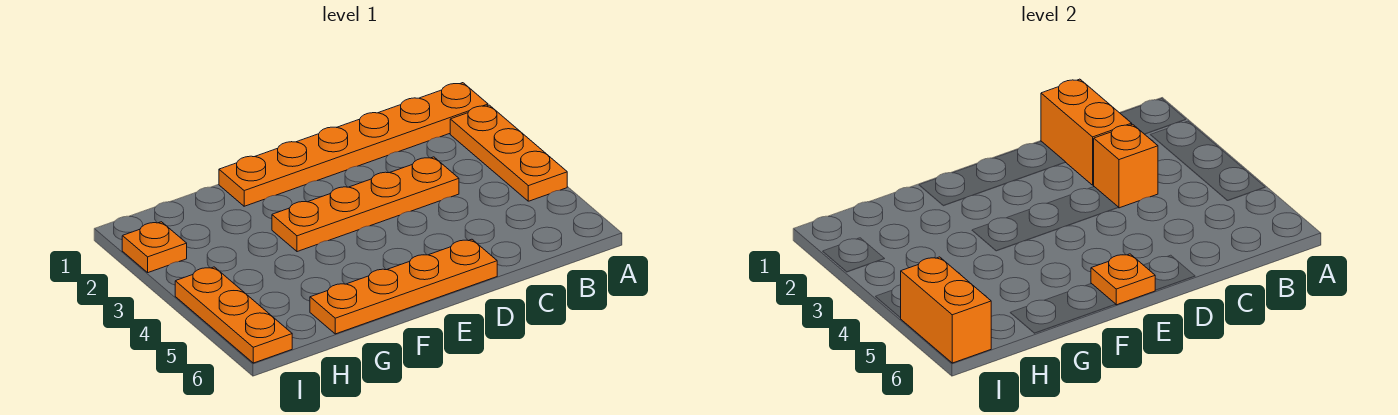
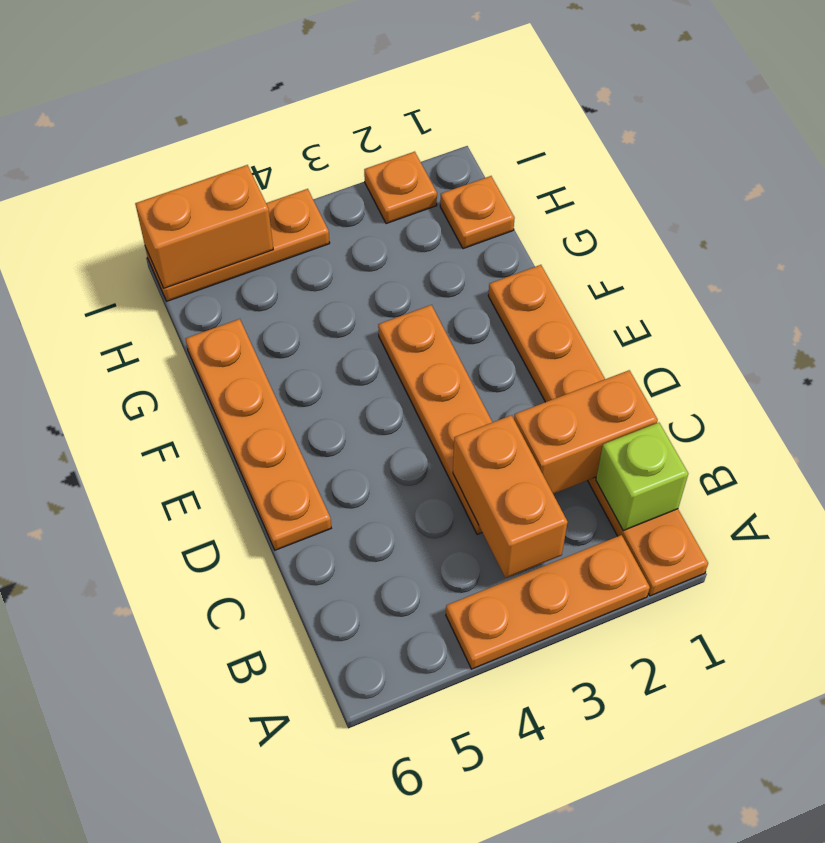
none -> lime 1x1 brick [596,423,688,531]
orange 1x1 brick [1094,124,1158,208] -> orange 1x2 brick [453,415,568,578]
orange 1x1 plate [1091,254,1155,305] -> orange 1x1 plate moved to [440,176,515,249]

